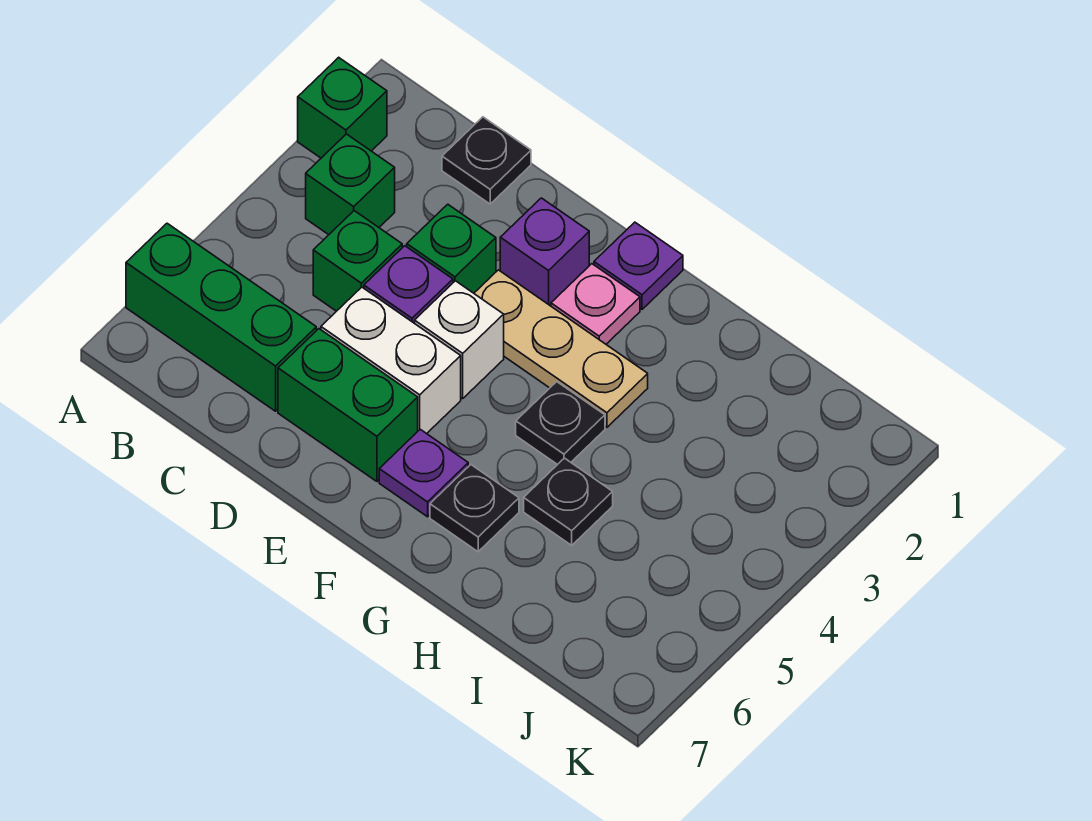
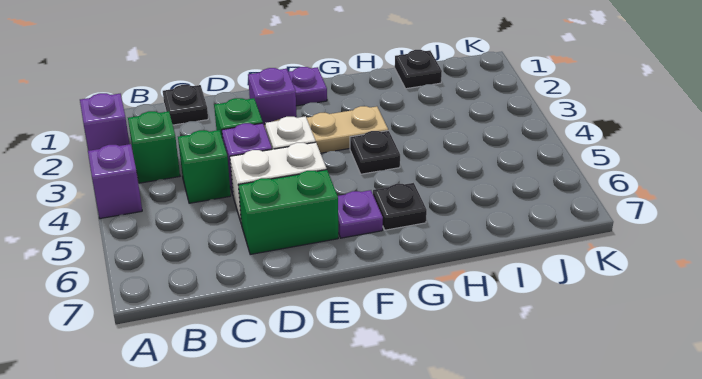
green 1x1 brick [298,57,387,158] -> purple 1x1 brick [80,93,129,151]
none -> purple 1x1 brick [88,144,142,219]
green 1x3 brick [126,223,316,411] -> none
pink 1x1 plate [551,264,640,344] -> none
black 1x1 plate [524,458,613,545] -> black 1x1 plate moved to [395,50,442,89]

